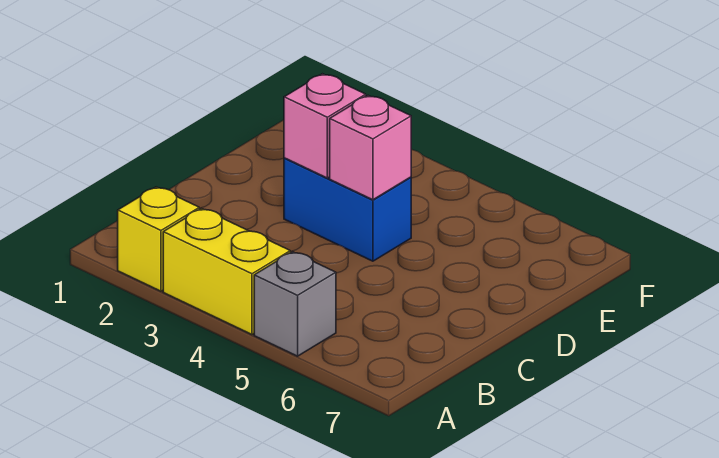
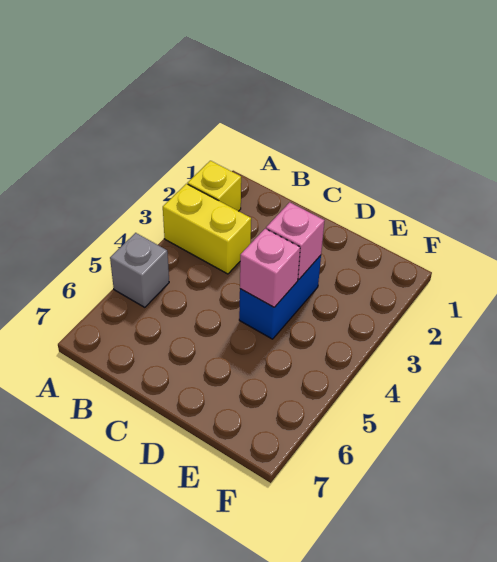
yellow 1x2 brick [163,208,290,335] -> yellow 1x2 brick turned to [163,184,251,274]

